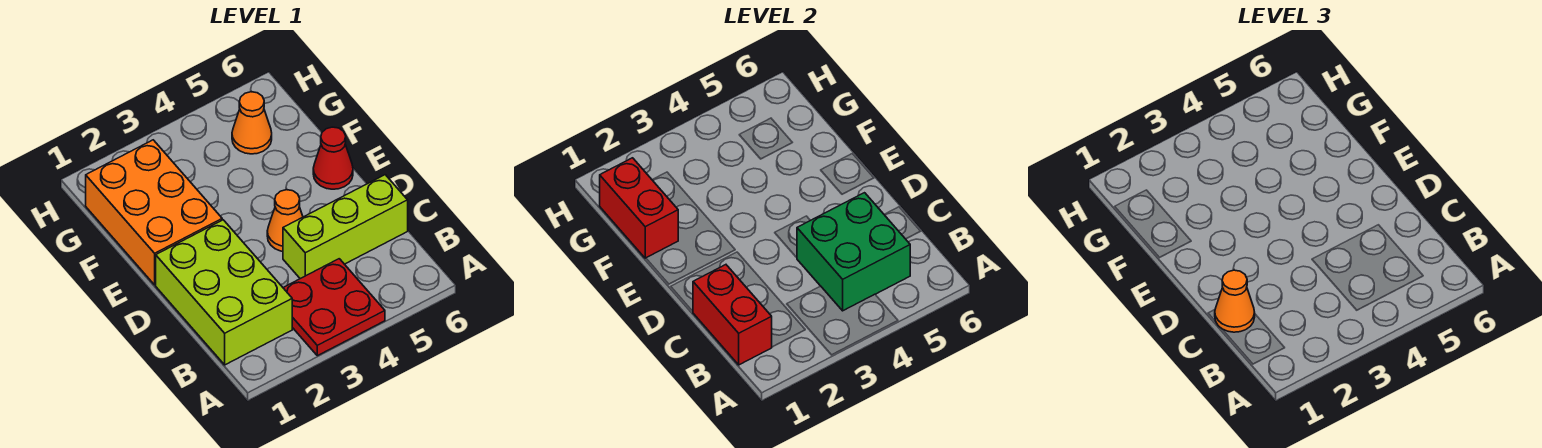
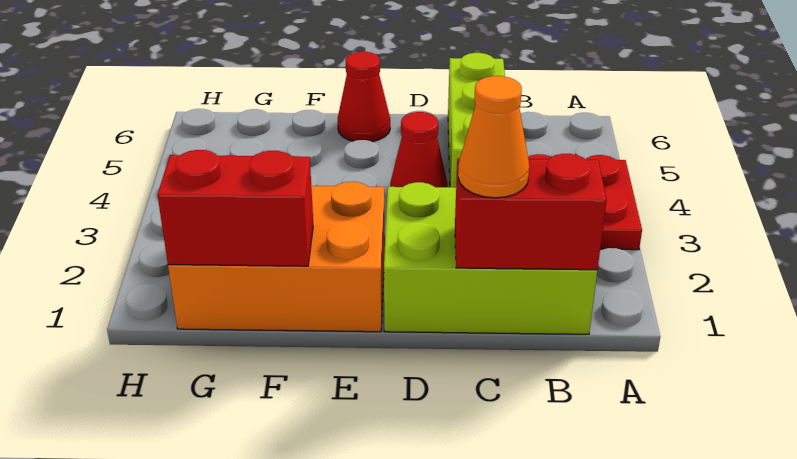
green 2x2 brick [797,193,910,311] -> none
orange 1x1 cone [267,190,303,251] -> red 1x1 cone [390,112,447,187]
orange 1x1 cone [232,92,272,154] -> none

